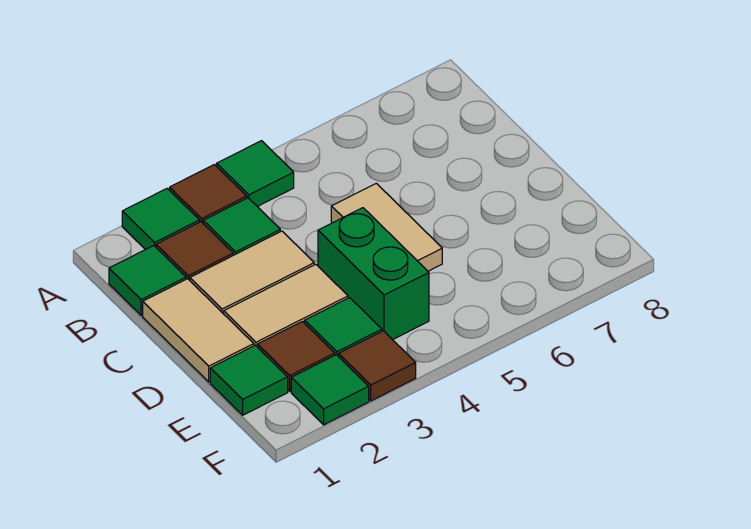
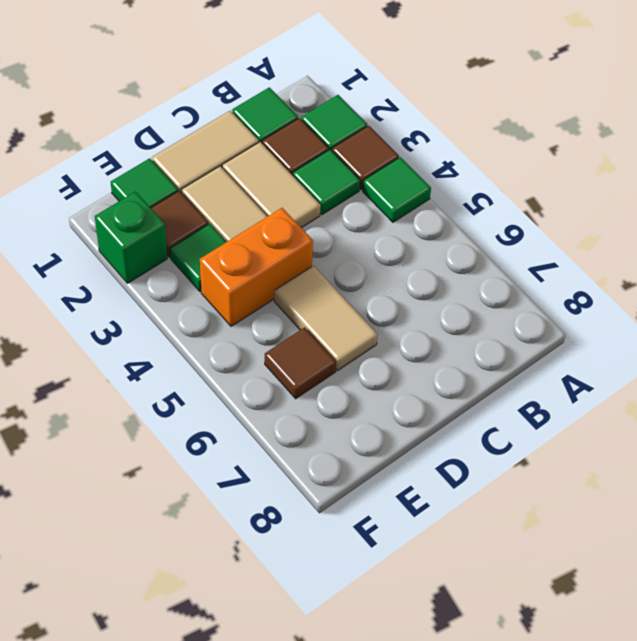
tan 1x2 tile [331,183,442,271] -> tan 1x2 tile turned to [274,266,378,371]
green 1x2 brick [318,208,429,340] -> orange 1x2 brick [200,208,313,326]
green 1x1 tile [291,355,369,425] -> green 1x1 brick [95,192,167,283]
brown 1x1 tile [339,331,416,401] -> brown 1x1 tile moved to [265,327,336,399]

